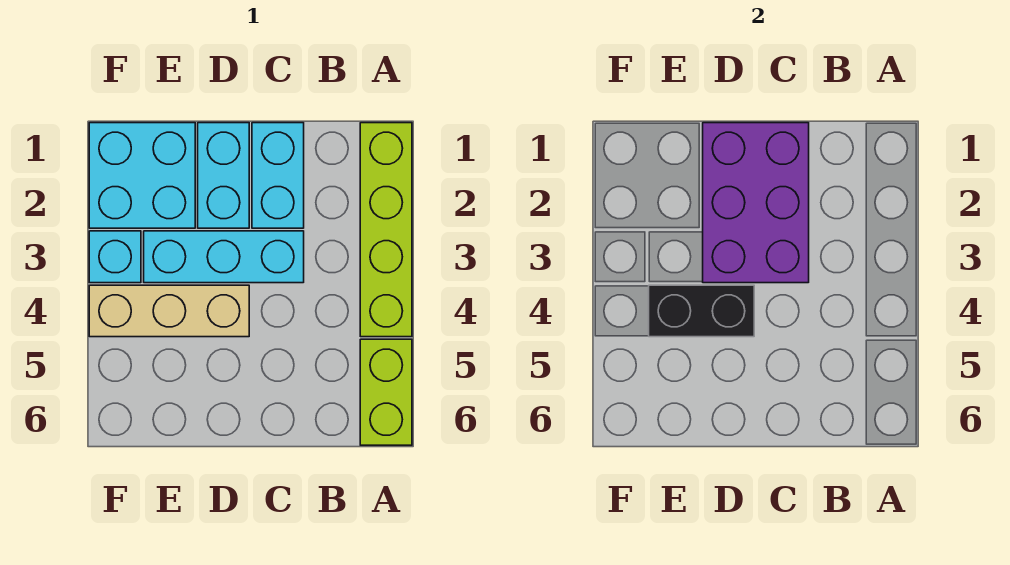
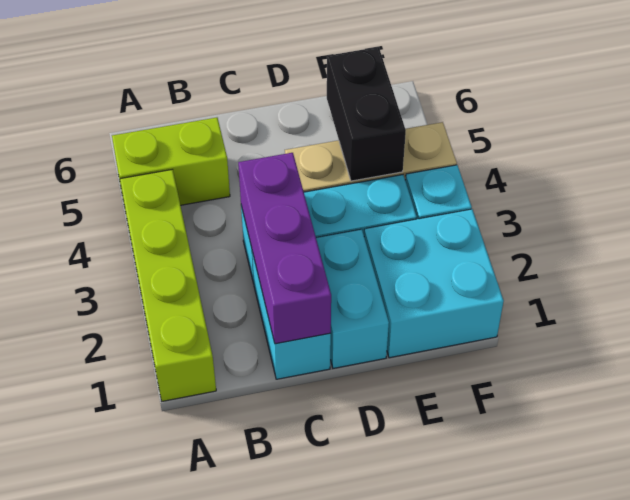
lime 1x2 brick [360,339,412,445] -> lime 1x2 brick turned to [112,118,230,205]
purple 2x3 brick [703,123,809,283] -> purple 1x3 brick [238,153,331,344]
black 1x2 brick [649,285,754,337] -> black 1x2 brick turned to [327,47,406,181]

